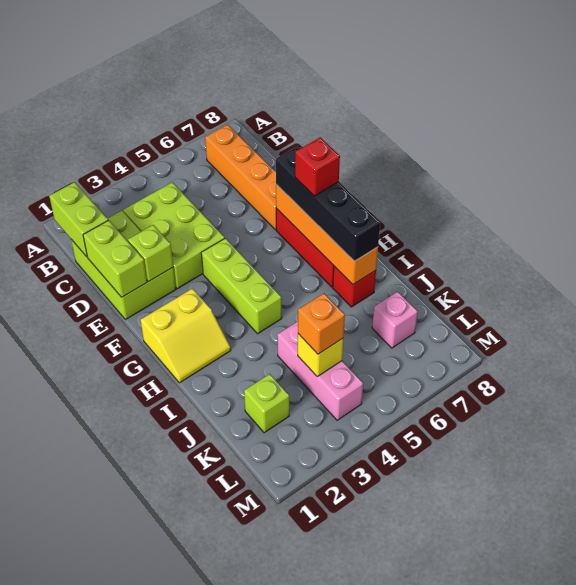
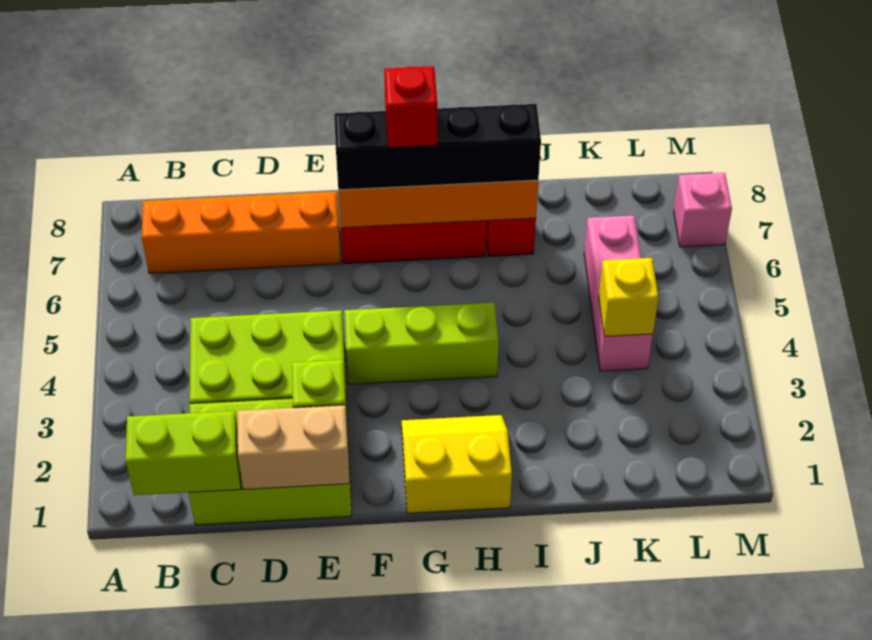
lime 1x2 brick [83,220,147,297] -> tan 1x2 brick [238,405,349,489]
yellow 2x2 slope [141,289,231,383] -> yellow 2x2 slope turned to [402,415,512,513]
pink 1x3 brick [277,322,363,420] -> pink 1x3 brick turned to [584,216,653,371]
lime 1x1 brick [244,374,289,433] -> none
orange 1x1 brick [298,293,345,354] -> none
pink 1x1 brick [372,292,418,348] -> pink 1x1 brick moved to [674,173,732,247]

